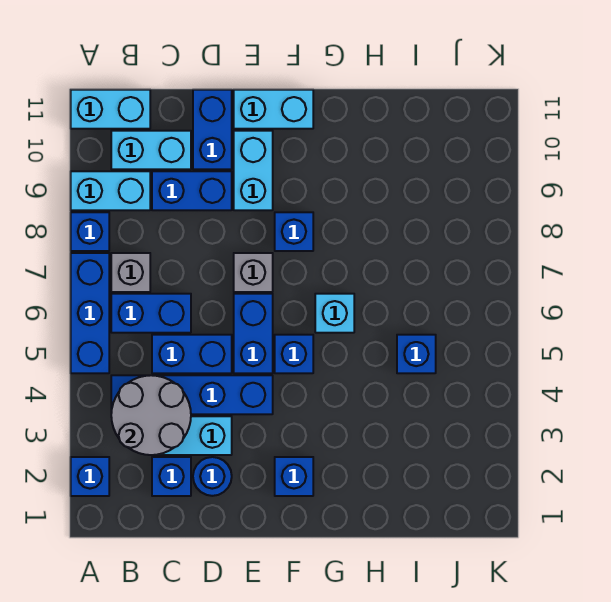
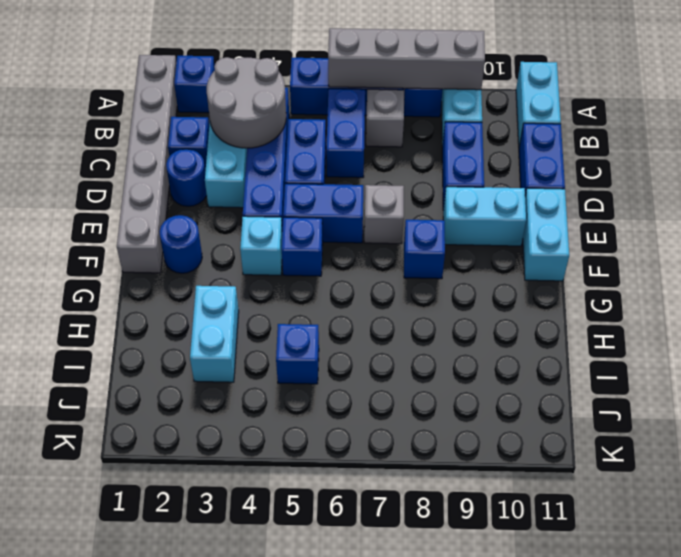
none -> grey 1x6 brick [117,55,177,273]
none -> grey 1x4 brick [328,28,485,90]
cyan 1x2 brick [111,131,191,169] -> cyan 1x2 brick moved to [190,286,239,382]
blue 1x2 brick [193,90,232,169] -> blue 1x2 brick turned to [519,123,565,194]
blue 1x1 brick [275,457,313,496] -> blue 1x1 round brick [159,215,202,273]
cyan 1x1 brick [315,294,354,333] -> cyan 1x1 brick moved to [240,216,282,275]

